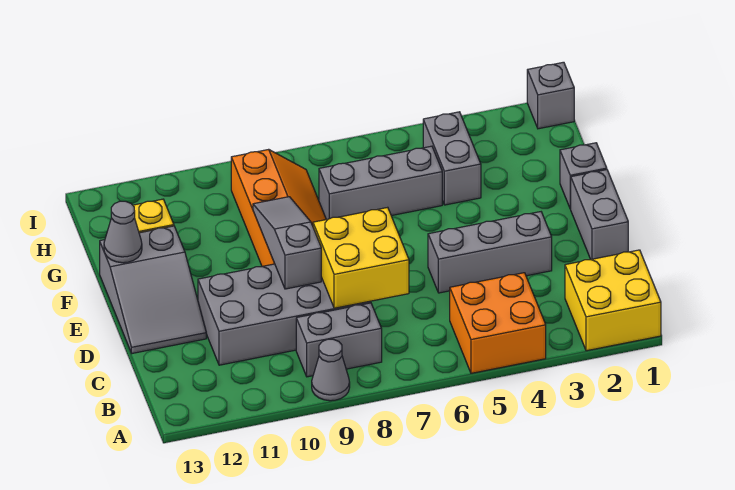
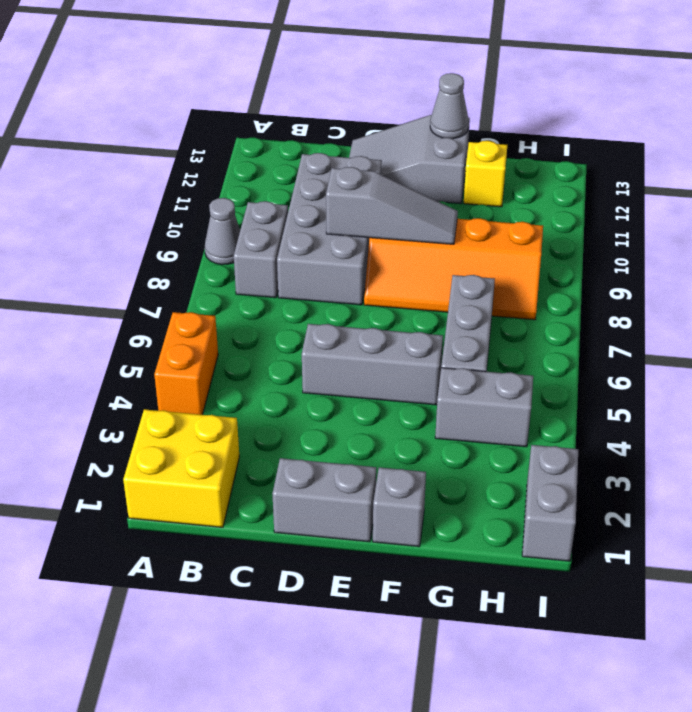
orange 2x2 brick [450,273,546,373] -> orange 1x2 brick [154,312,218,415]
yellow 2x2 brick [313,207,409,308] -> none
grey 1x3 brick [428,212,552,293] -> grey 1x3 brick turned to [302,324,443,405]
grey 1x1 brick [527,62,574,129] -> grey 1x2 brick [522,445,578,561]

